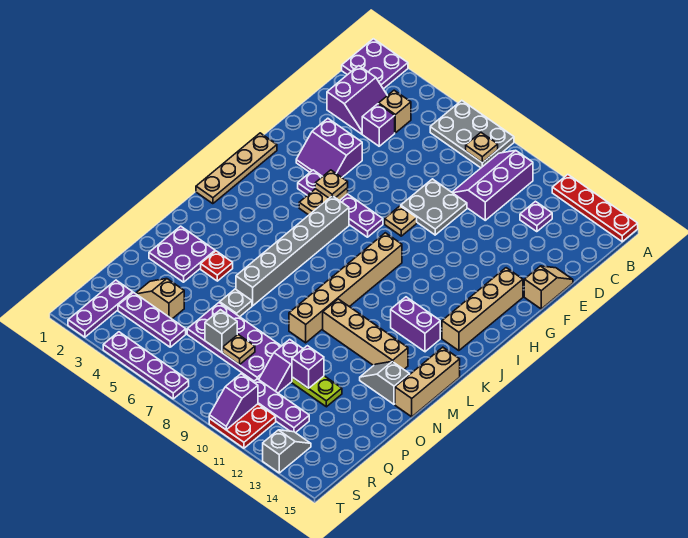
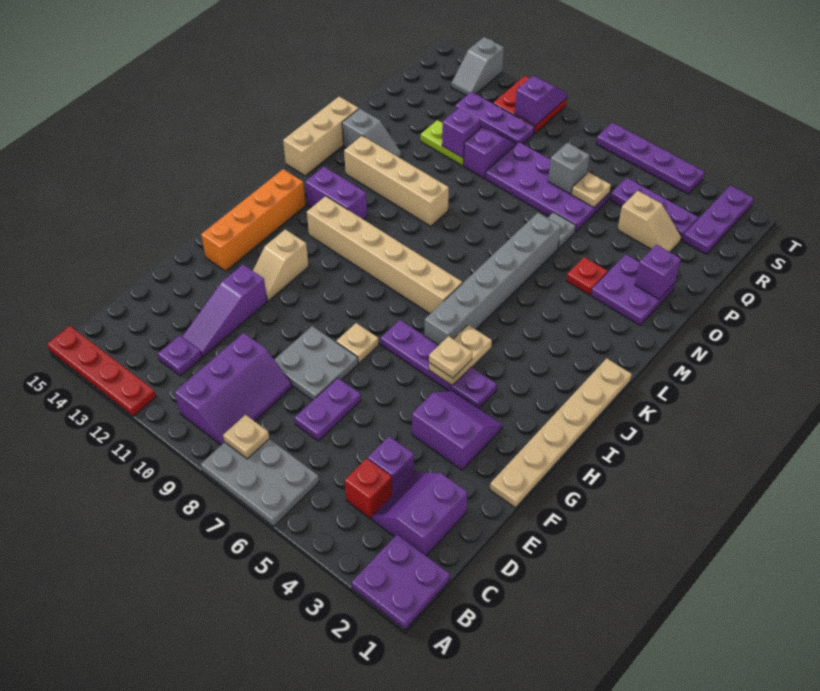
tan 1x1 brick [379,90,411,133] -> red 1x1 brick [345,458,392,519]
none -> purple 1x2 plate [295,378,361,441]
none -> purple 1x3 slope [182,265,267,356]
tan 1x2 slope [524,266,573,309] -> tan 1x2 slope moved to [253,229,309,301]
tan 1x4 brick [442,268,523,351] -> orange 1x4 brick [201,169,306,271]
tan 1x4 plate [196,133,277,204] -> tan 1x6 plate [490,358,632,508]
tan 1x6 brick [289,233,402,343] -> tan 1x6 brick turned to [307,196,462,314]
none -> purple 1x1 brick [635,245,681,299]
tan 1x1 plate [223,335,255,365] -> tan 1x1 plate moved to [571,172,611,208]

